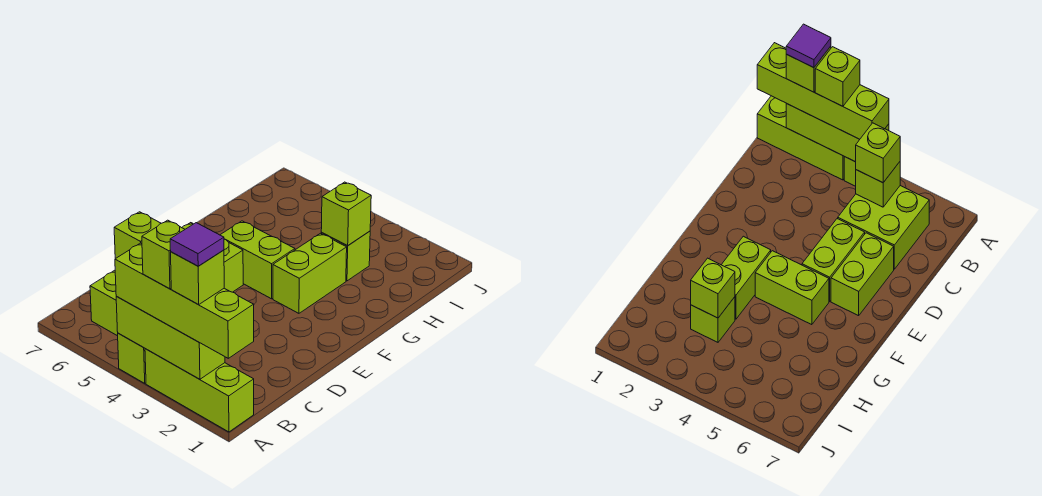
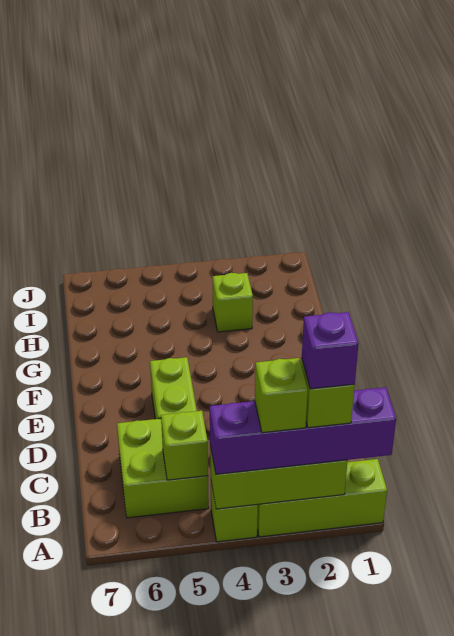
lime 1x4 brick [115,243,254,358] -> purple 1x4 brick [210,387,396,474]
purple 1x1 tile [170,223,224,266] -> purple 1x1 brick [302,312,359,389]
lime 1x1 brick [114,212,161,259] -> none
lime 1x2 brick [831,233,894,316] -> none
lime 1x2 brick [273,233,347,313] -> none
lime 1x2 brick [221,221,295,299] -> none
lime 1x1 brick [321,182,371,246] -> none

